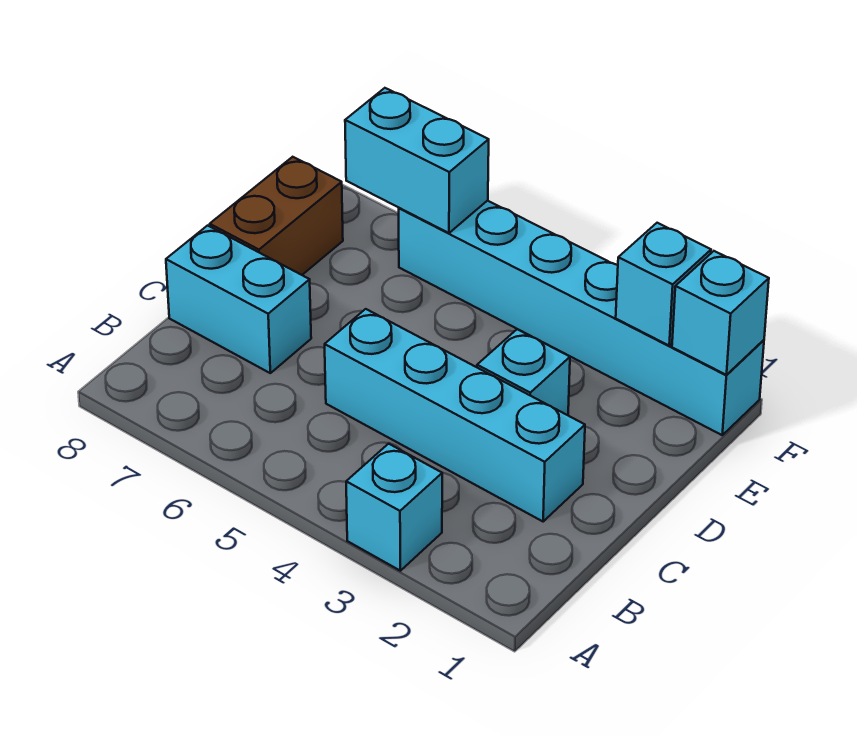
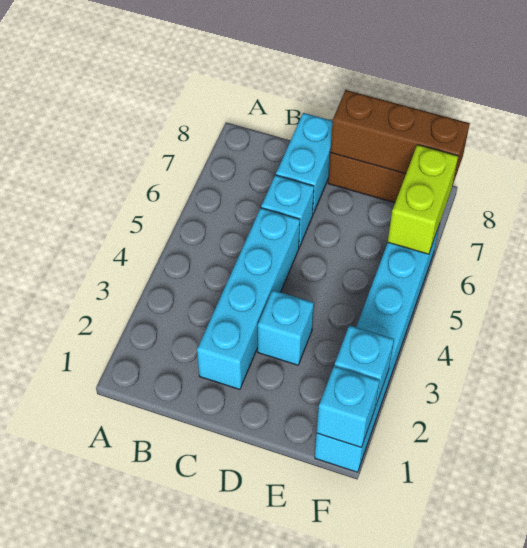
cyan 1x1 brick [346,444,442,571] -> cyan 1x1 brick moved to [261,175,314,247]
none -> brown 1x3 brick [330,90,470,186]
cyan 1x2 brick [345,88,489,233] -> lime 1x2 brick [388,145,458,254]

